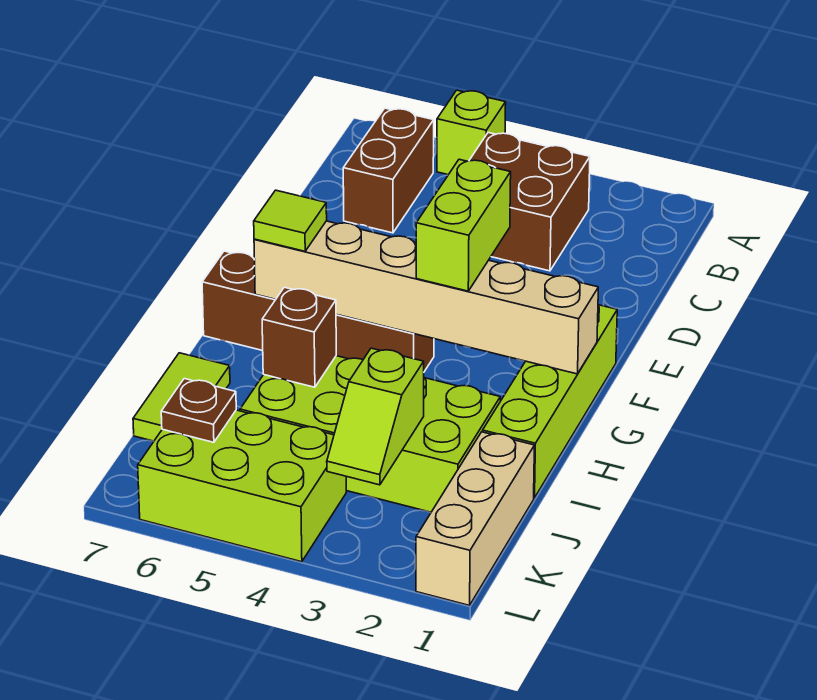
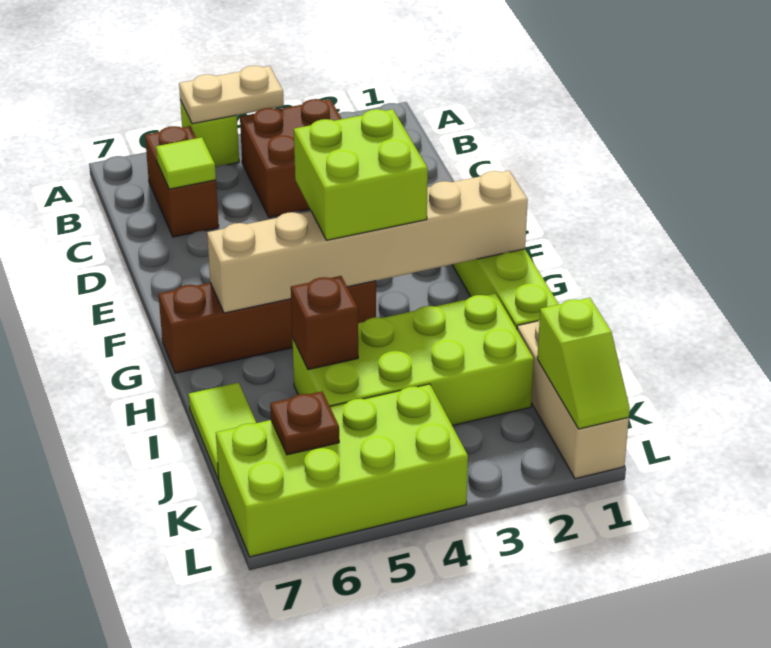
none -> tan 1x2 plate [179,66,284,124]
lime 1x2 brick [416,159,511,291] -> lime 2x2 brick [294,109,428,240]
lime 1x1 tile [254,190,327,251] -> lime 1x1 tile moved to [156,137,216,189]
lime 1x2 slope [327,348,424,485] -> lime 1x2 slope moved to [537,298,630,429]
lime 2x3 brick [138,410,346,562] -> lime 2x4 brick [216,384,468,557]

